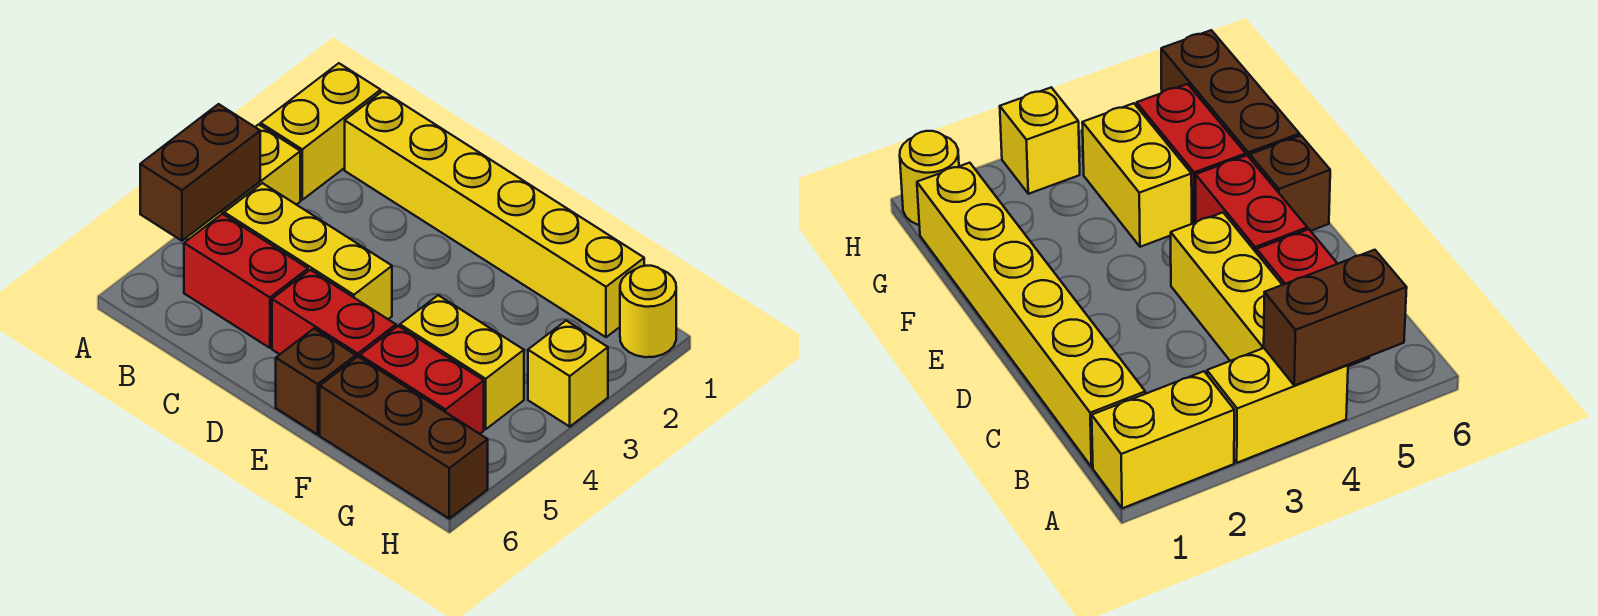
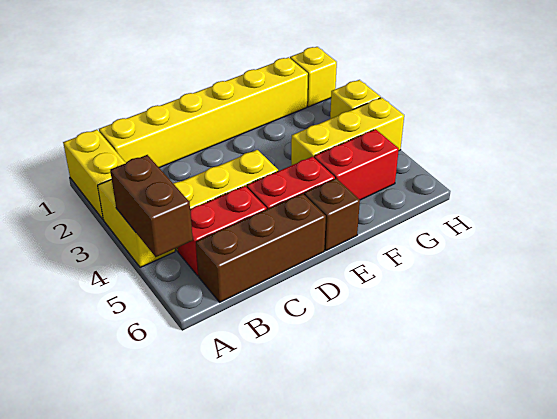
yellow 1x2 brick [400,295,524,429] -> yellow 1x3 brick [291,98,404,165]
brown 1x3 brick [320,357,488,519] -> brown 1x3 brick moved to [196,193,326,302]
yellow 1x1 round brick [620,266,676,357] -> yellow 1x1 brick [290,47,337,107]

